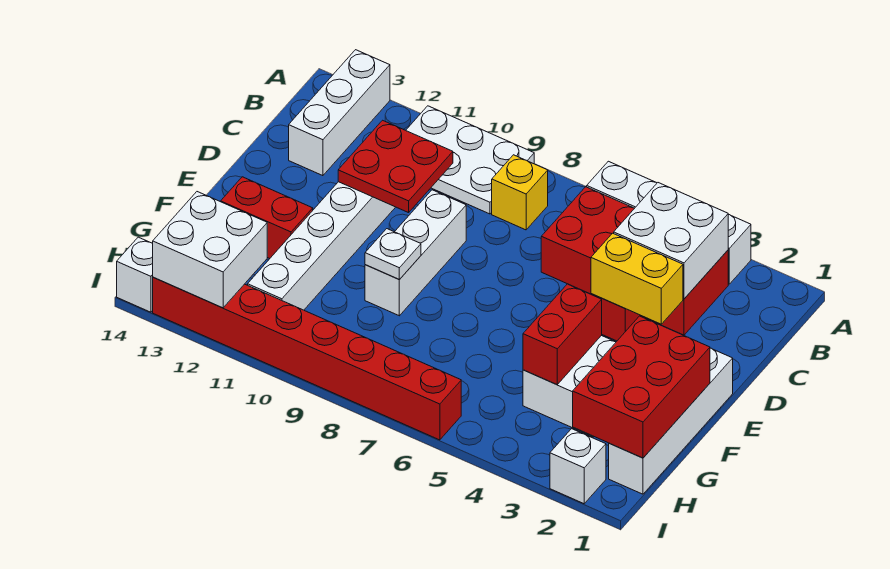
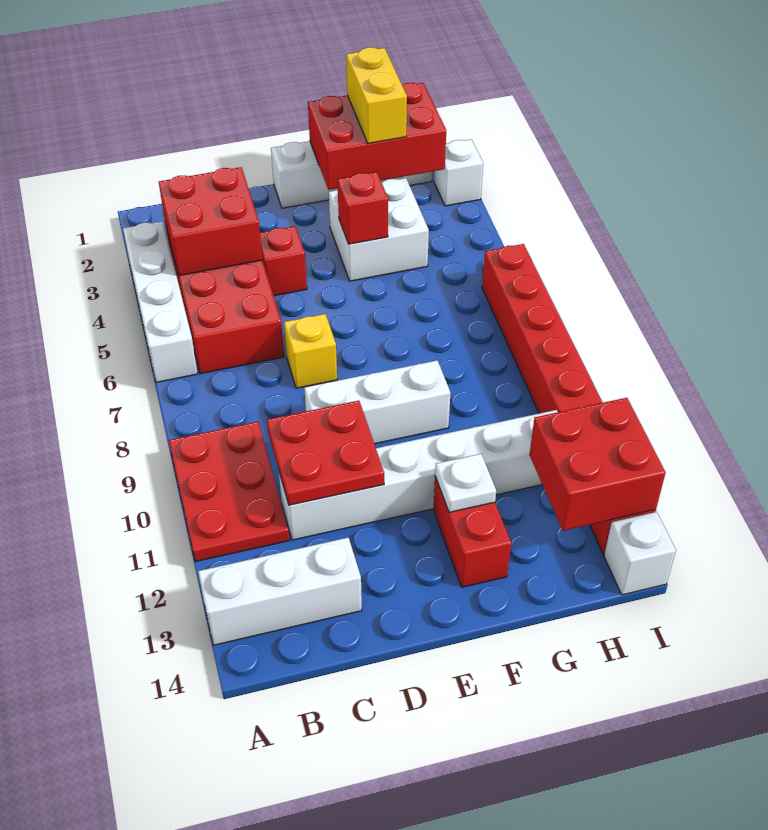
white 2x3 plate [406,106,534,214] -> red 2x3 plate [169,422,290,562]
white 2x2 brick [614,183,728,299] -> red 2x2 brick [159,167,262,276]
yellow 1x1 brick [492,155,548,230] -> yellow 1x1 brick moved to [284,314,337,388]
yellow 1x2 brick [591,233,683,324] -> yellow 1x2 brick moved to [346,47,407,143]
red 1x2 brick [523,284,602,385] -> red 1x1 brick [337,172,388,244]
white 1x1 plate [365,229,421,279] -> white 1x1 plate moved to [435,454,496,512]
white 2x2 brick [152,192,267,308] -> red 2x2 brick [530,398,666,531]

